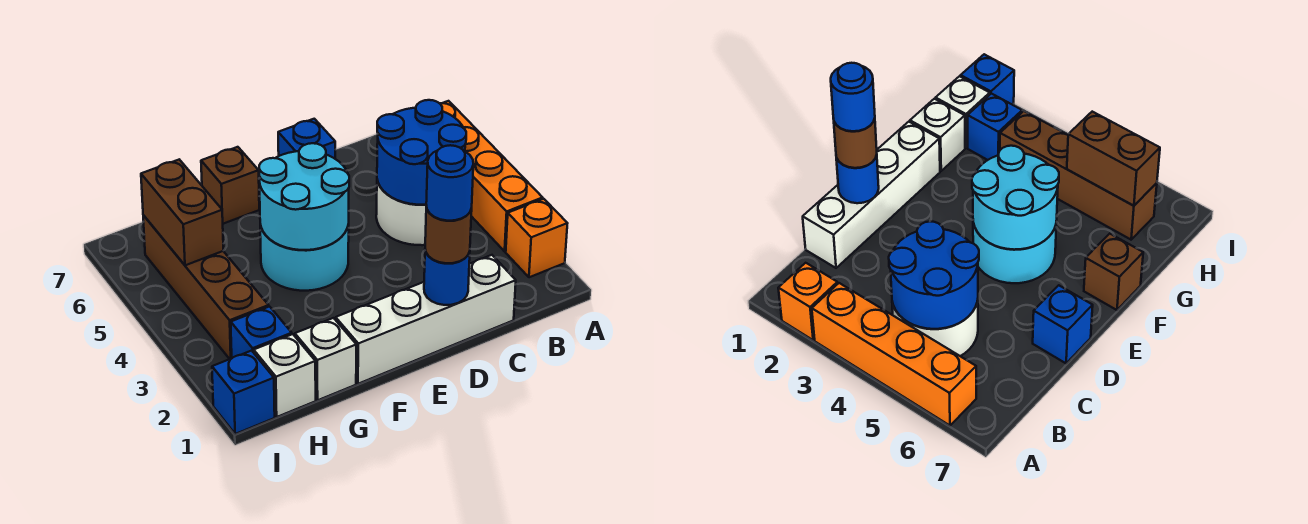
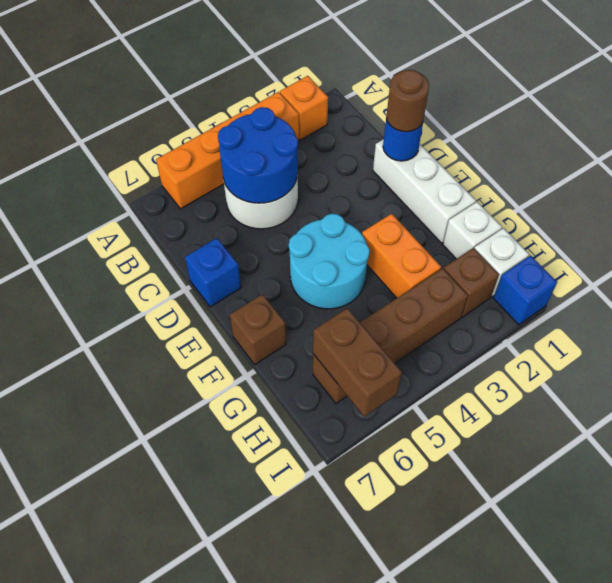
white 1x4 brick [336,255,516,384] -> white 1x3 brick [373,139,476,243]
blue 1x1 round brick [426,145,473,221] -> none
cyan 2x2 round brick [259,143,349,250] -> none
none -> orange 1x2 brick [362,214,441,298]
blue 1x1 brick [231,307,292,358] -> brown 1x1 brick [444,248,499,317]
brown 1x2 brick [141,160,223,265] -> brown 1x2 brick turned to [313,308,402,416]

